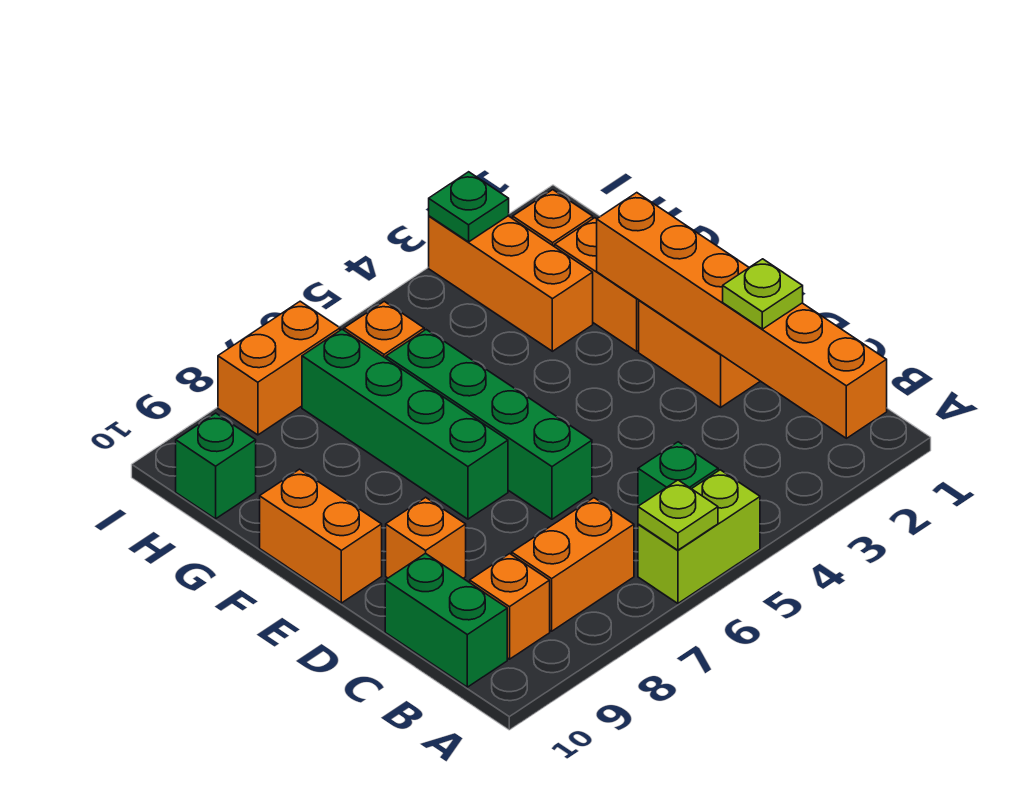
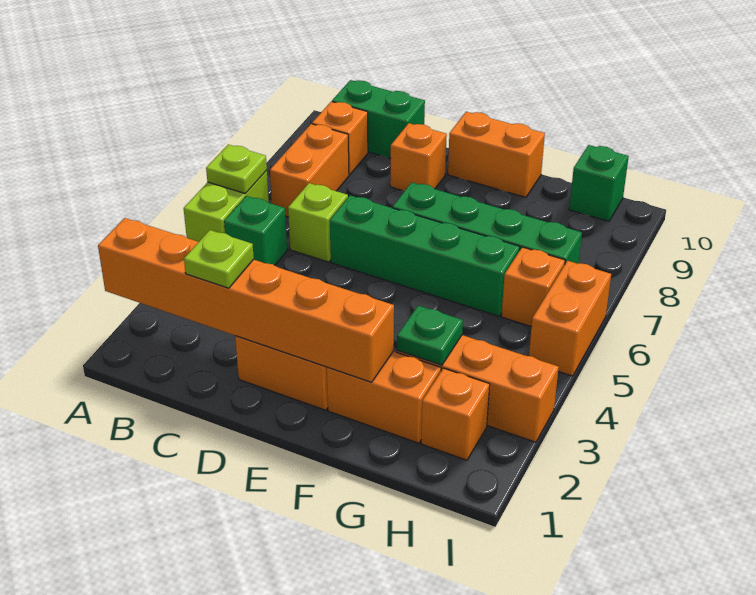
none -> lime 1x1 brick [288,183,348,262]
green 1x1 plate [429,172,509,242] -> green 1x1 plate moved to [397,306,463,365]
orange 1x2 brick [218,301,340,435] -> orange 1x2 brick moved to [529,261,611,376]

